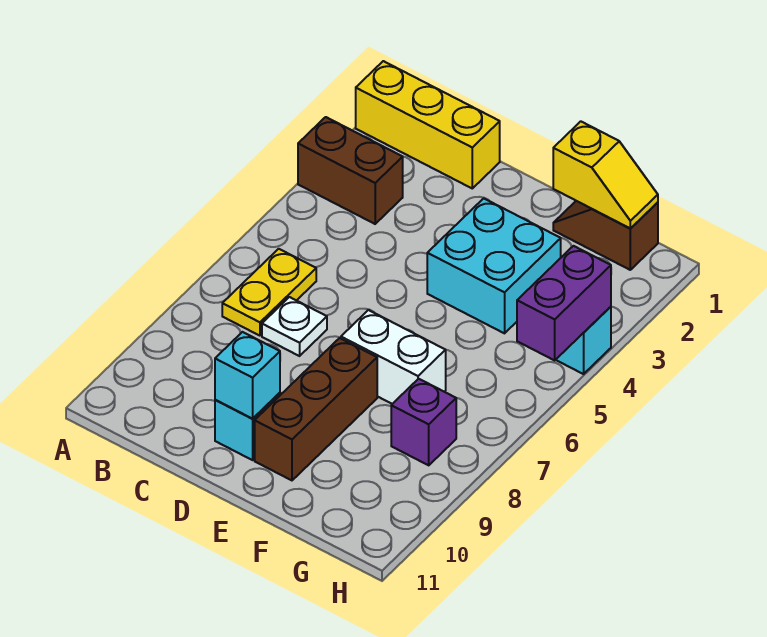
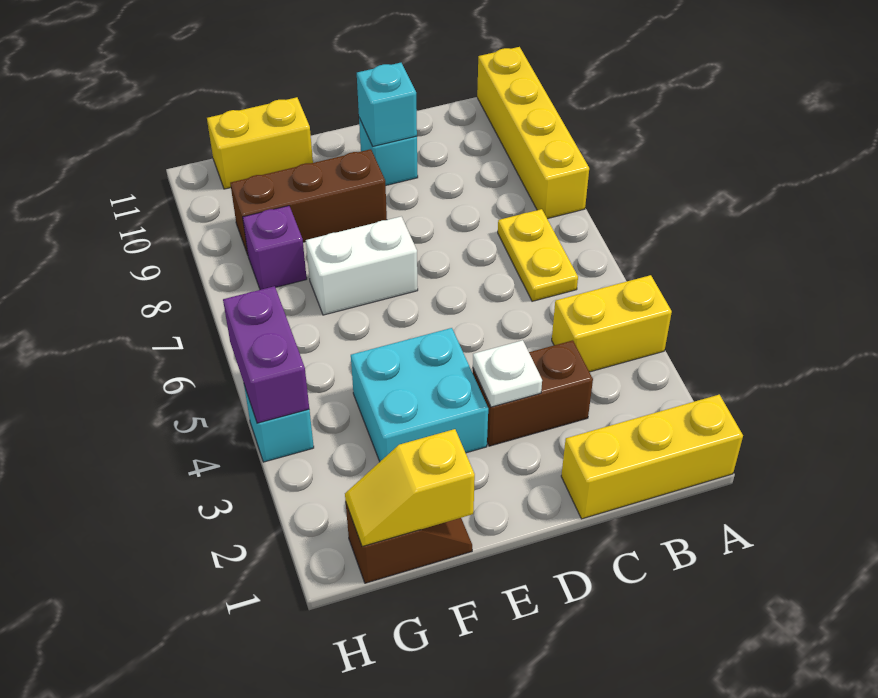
brown 1x2 brick [298,117,403,224] -> brown 1x2 brick moved to [473,340,593,446]
none -> yellow 1x2 brick [552,275,672,372]
none -> yellow 1x4 brick [477,47,589,219]
white 1x1 plate [262,297,327,356] -> white 1x1 plate moved to [473,340,542,407]
brown 1x3 brick [255,338,377,480] -> brown 1x3 brick turned to [230,149,387,255]
none -> yellow 1x2 brick [207,97,313,189]

